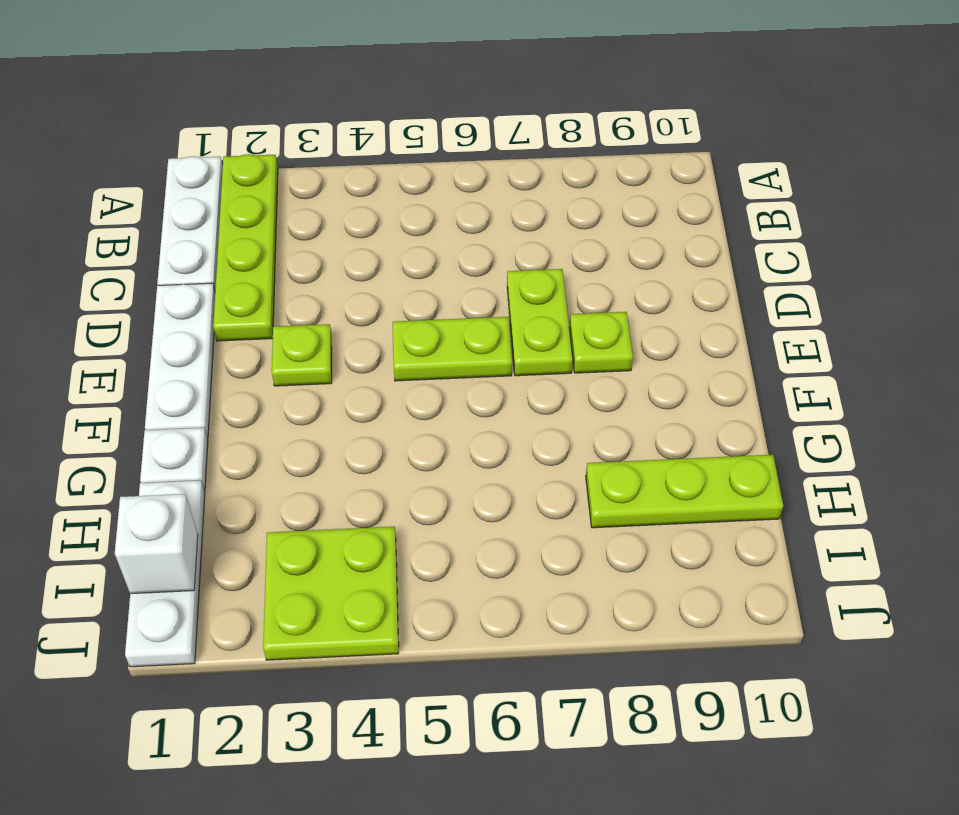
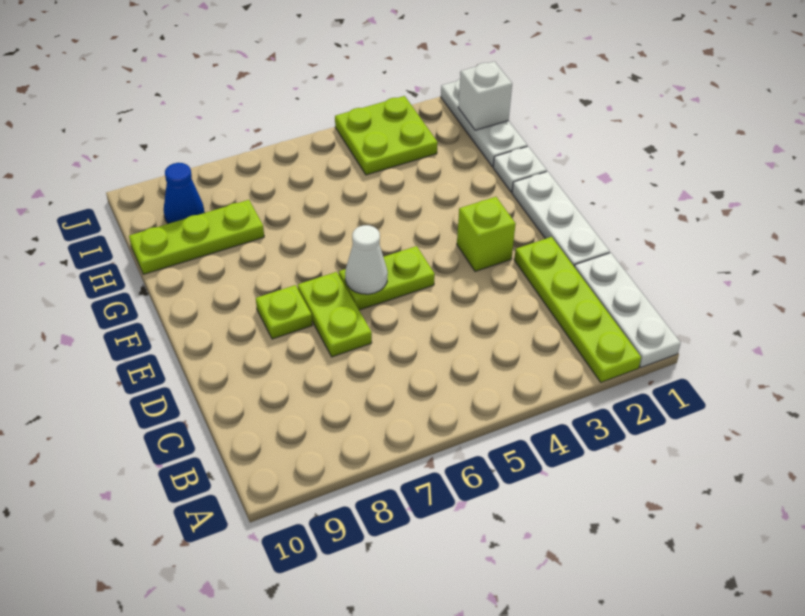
lime 1x1 plate [272,324,332,386] -> lime 1x1 brick [457,197,516,271]
none -> white 1x1 cone [345,225,388,294]
none -> blue 1x1 cone [164,163,204,224]

